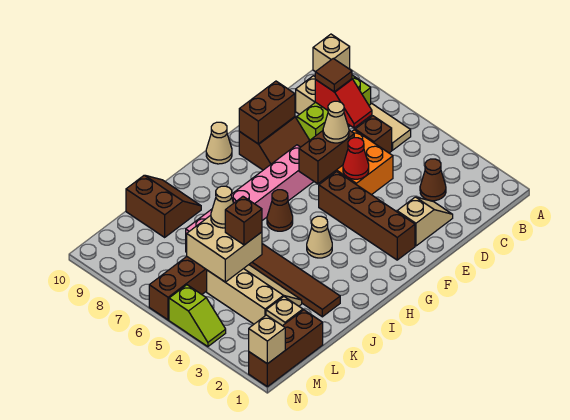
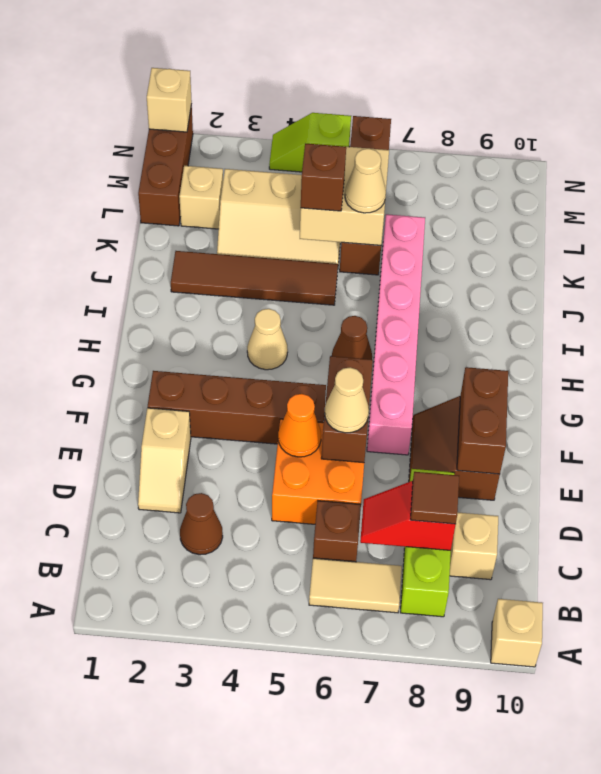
red 1x1 cone [343,138,369,179] -> orange 1x1 cone [278,394,321,457]
tan 1x1 cone [206,122,232,164] -> none
brown 2x2 slope [126,175,201,237] -> none

